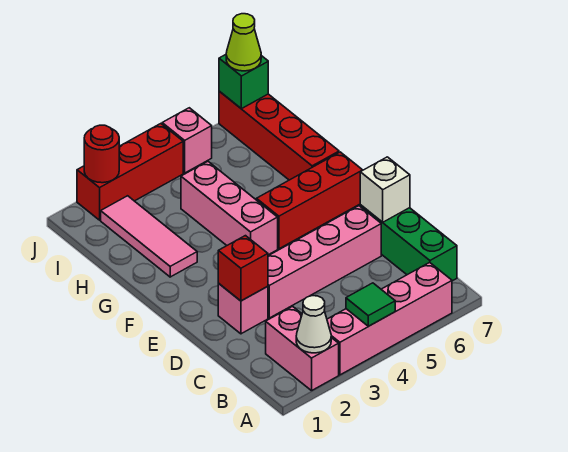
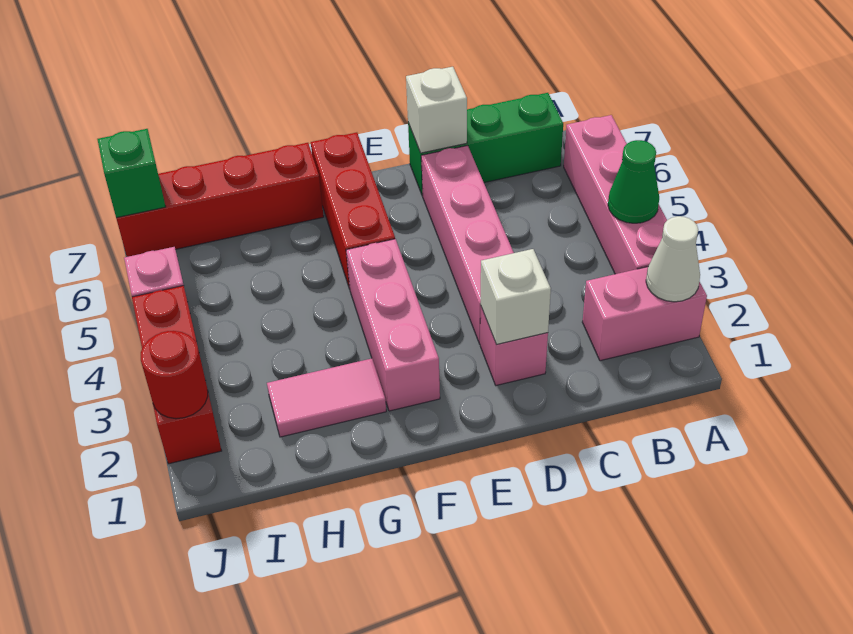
green 1x1 tile [346,283,395,326] -> green 1x1 cone [608,140,659,223]
red 1x1 brick [218,236,268,301] -> white 1x1 brick [481,249,551,344]
pink 1x3 brick [181,161,278,255] -> pink 1x3 brick turned to [346,239,440,411]
pink 1x3 tile [101,196,197,277] -> pink 1x2 tile [267,358,386,437]
lime 1x1 cone [226,14,261,71] -> none

